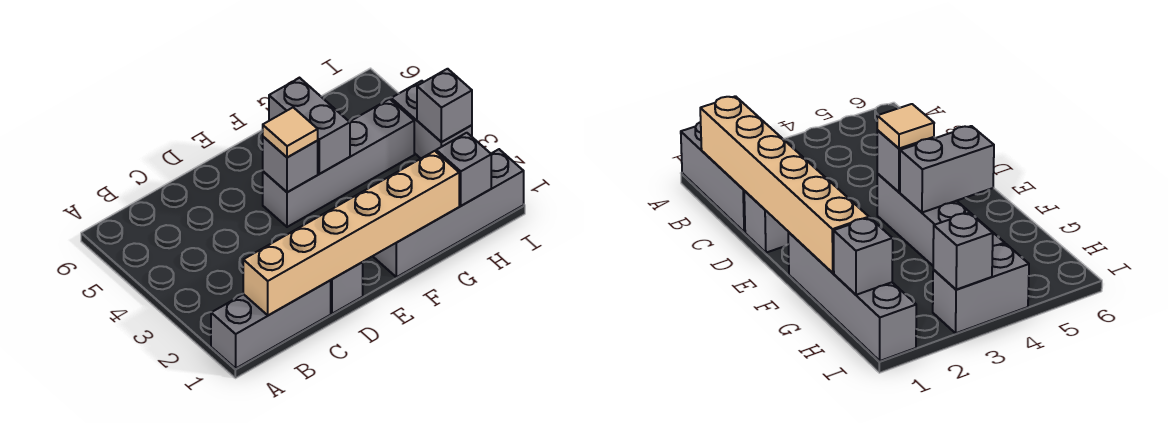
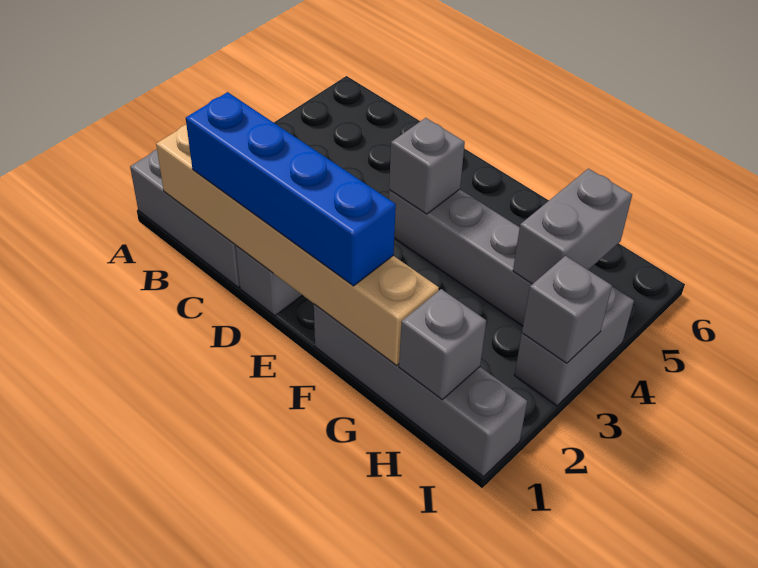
none -> blue 1x4 brick [186,92,396,286]
tan 1x1 tile [263,107,318,157] -> none
grey 1x2 brick [269,78,350,174] -> grey 1x2 brick moved to [513,169,632,284]

